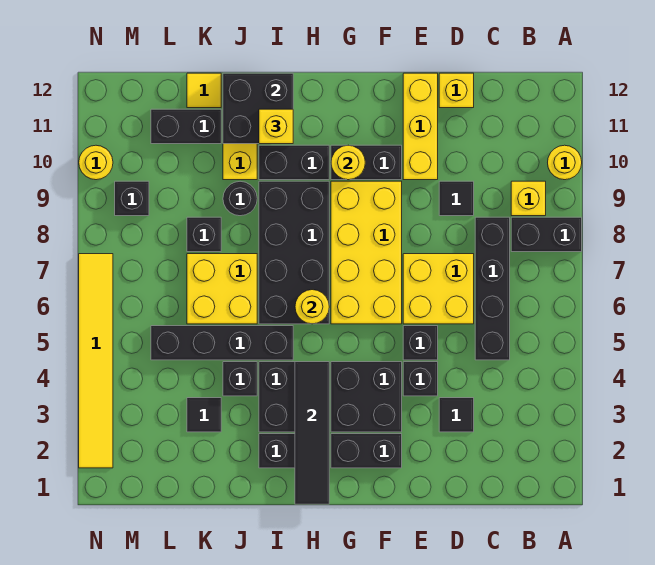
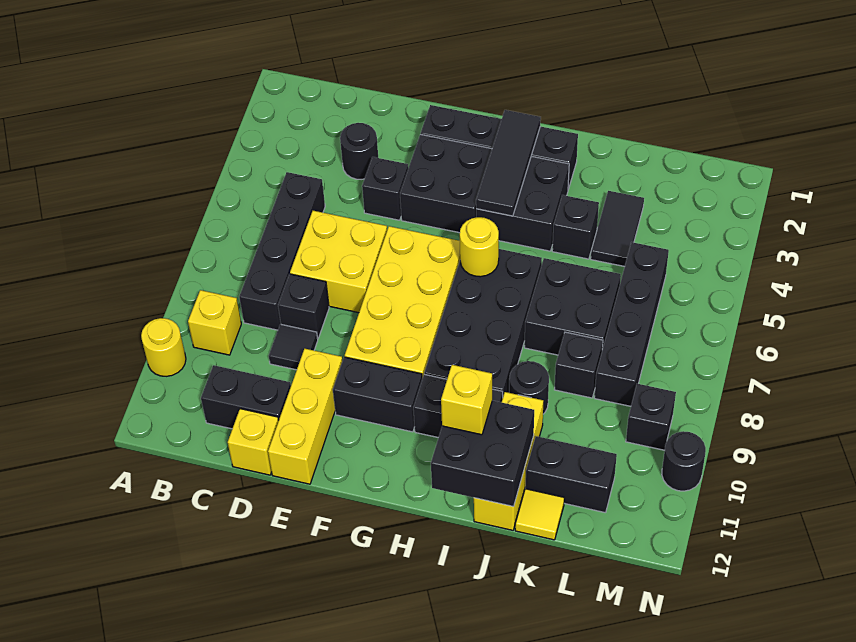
black 1x2 brick [511,217,582,252] -> black 1x2 brick moved to [201,365,291,429]
black 1x1 tile [439,398,474,432] -> black 1x1 round brick [340,123,378,180]
black 1x1 brick [403,326,438,360] -> black 1x1 brick moved to [278,274,329,339]
yellow 1x1 round brick [331,145,365,180] -> none
black 1x4 tile [295,362,329,504] -> black 1x3 tile [476,110,541,216]
black 1x4 brick [151,326,293,360] -> black 1x4 brick turned to [594,242,669,406]
yellow 2x2 brick [187,254,257,324] -> black 2x2 brick [525,258,621,355]
black 1x1 tile [187,398,221,432] -> black 1x2 tile [591,191,644,267]
yellow 1x6 tile [79,254,113,468] -> none
yellow 1x1 round brick [79,145,113,180] -> black 1x1 round brick [662,431,706,491]

